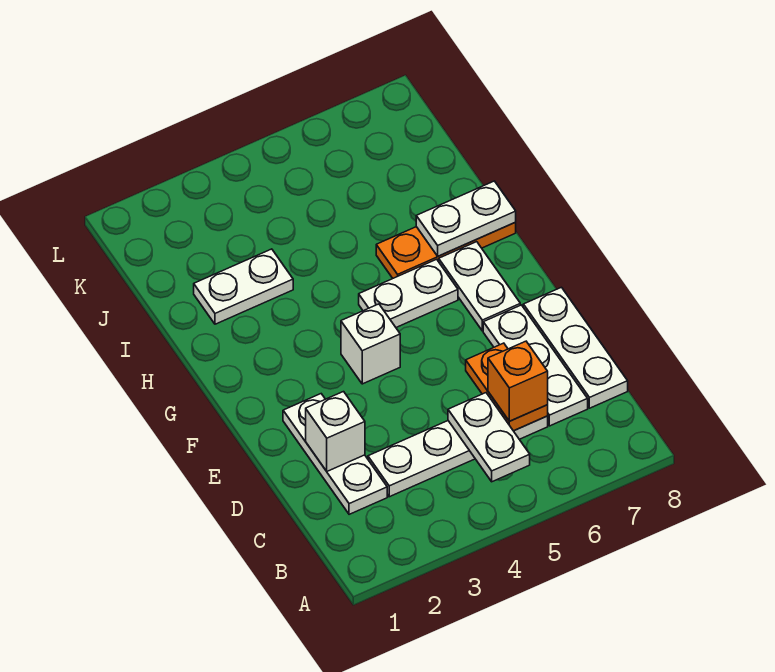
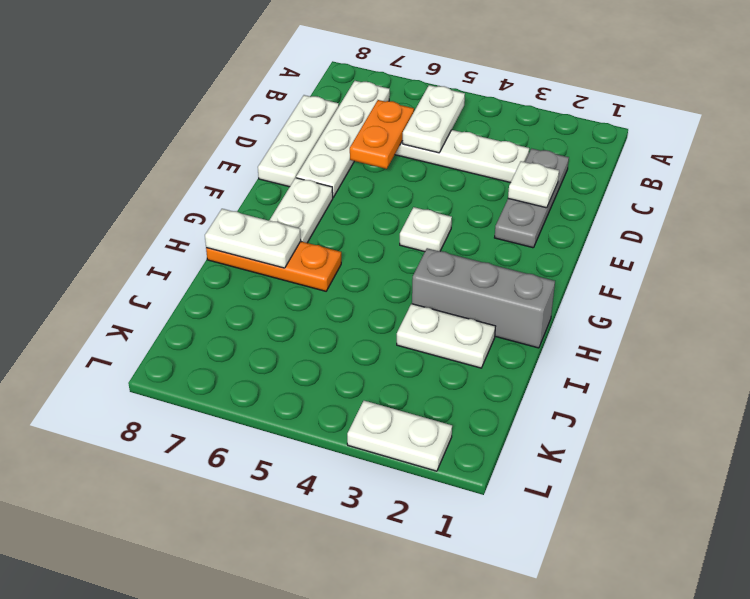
white 1x3 plate [283,394,387,514] -> grey 1x3 plate [495,149,569,248]
orange 1x1 brick [488,341,548,421] -> none
white 1x3 plate [483,305,588,426] -> white 1x4 plate [296,81,390,197]
white 1x1 brick [306,392,365,471] -> white 1x1 plate [508,161,559,208]
white 1x1 brick [341,304,400,384] -> white 1x1 plate [400,207,452,252]
white 1x2 plate [359,259,458,327] -> white 1x2 plate moved to [347,401,452,471]
none -> grey 1x3 brick [412,248,555,348]

